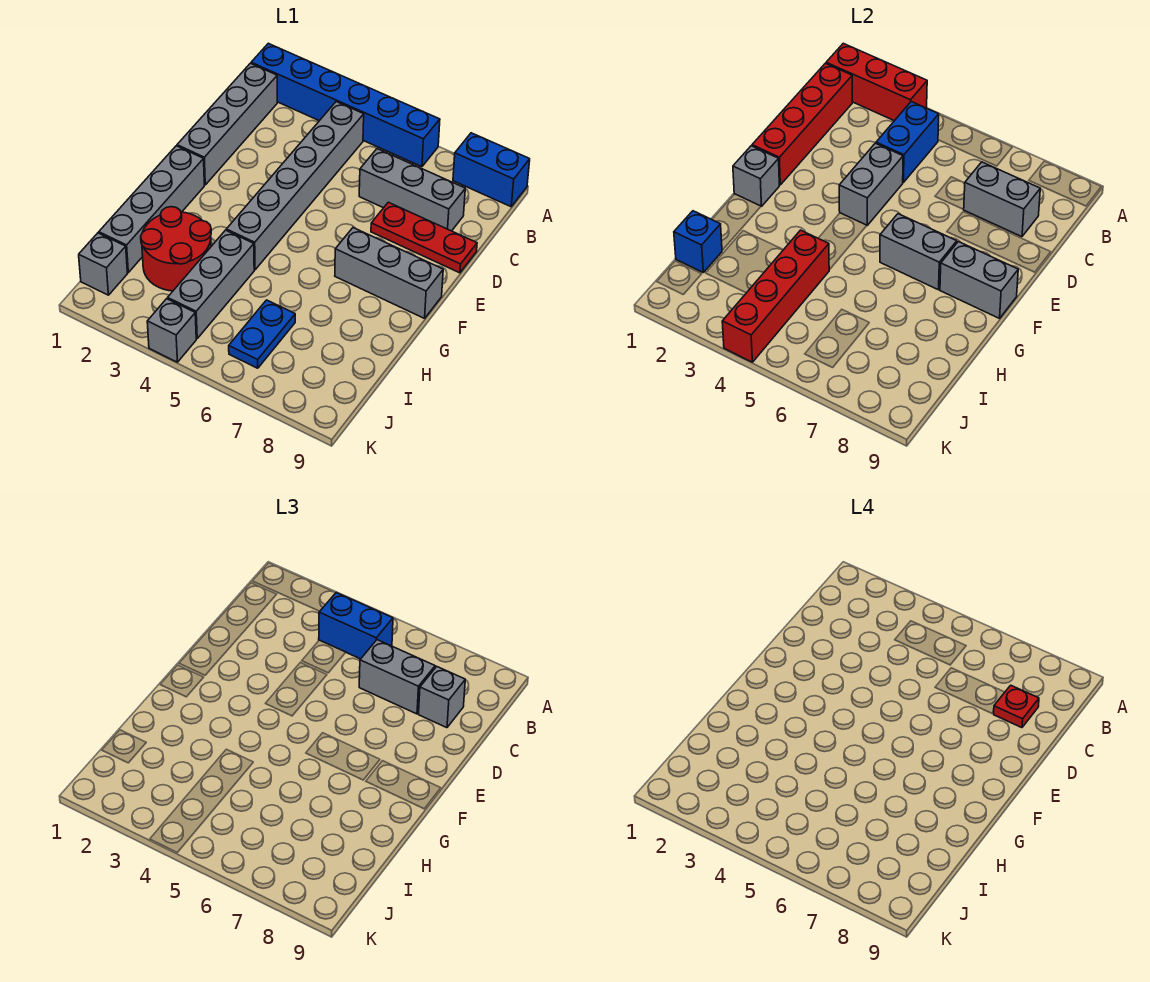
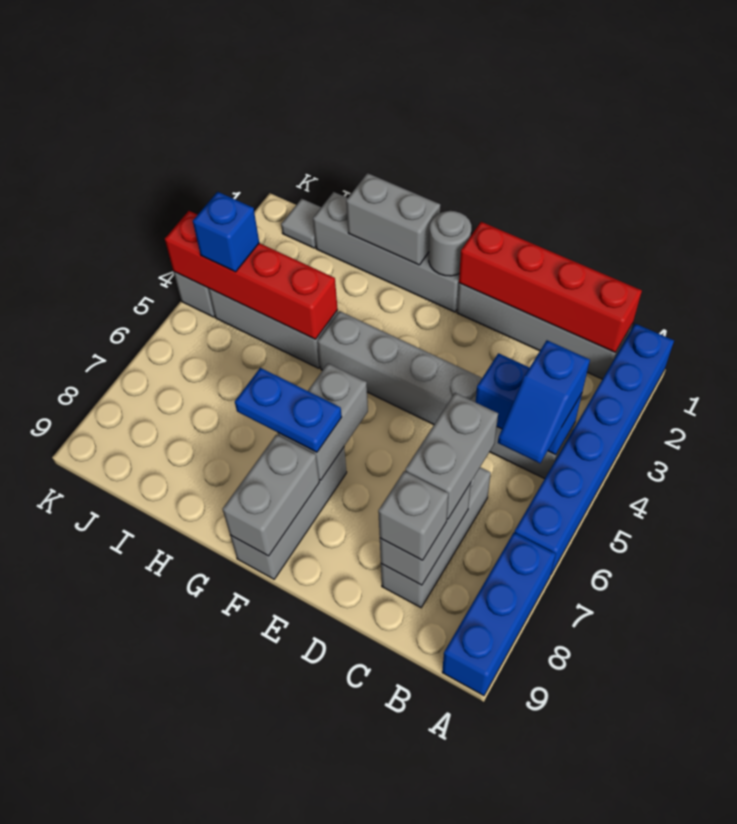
red 1x3 brick [826,43,927,121] -> none
blue 1x2 brick [453,133,530,207] -> blue 1x3 brick [442,533,556,696]
blue 1x2 brick [319,593,393,659] -> blue 1x2 slope [498,340,590,463]
red 1x1 plate [993,685,1039,728] -> none
grey 1x2 brick [839,143,903,225] -> grey 1x2 brick moved to [346,173,440,265]
red 1x3 plate [371,202,477,273] -> none
grey 1x1 brick [733,146,779,206] -> grey 1x1 round brick [429,211,471,276]
red 2x2 round brick [141,207,211,291] -> none
blue 1x1 brick [674,211,722,272] -> blue 1x1 brick moved to [193,192,259,272]
blue 1x2 plate [229,300,295,368] -> blue 1x2 plate moved to [235,368,342,452]
grey 1x1 brick [79,233,127,295] -> grey 1x1 tile [281,199,321,248]

